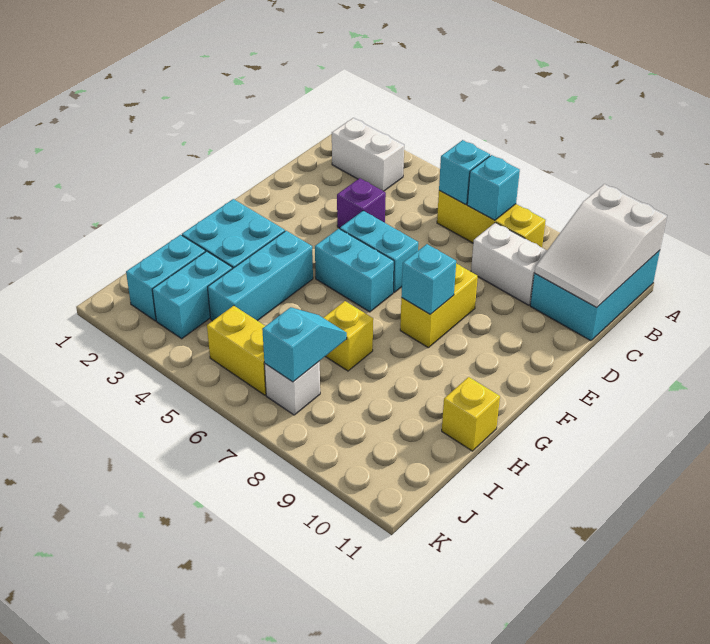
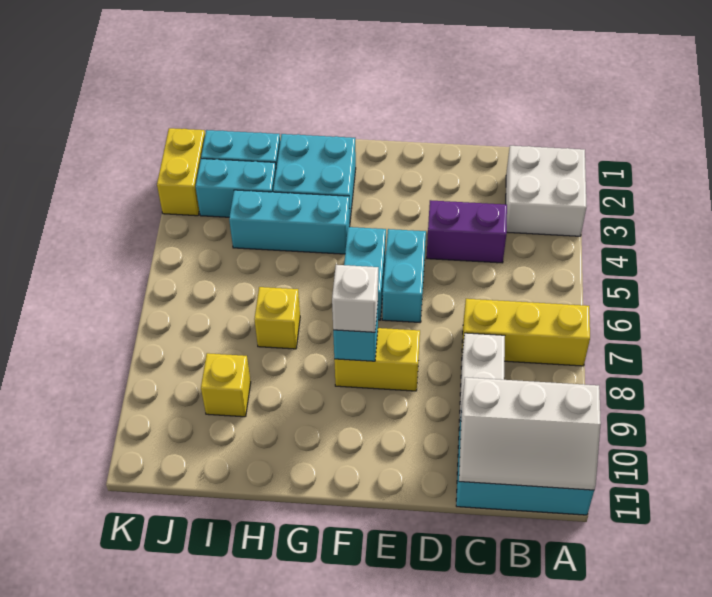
white 2x3 slope [535,184,667,307] -> white 2x3 slope turned to [459,377,601,490]
white 1x2 brick [332,118,404,191] -> white 2x2 brick [506,146,587,236]
yellow 1x3 brick [437,191,546,247] -> yellow 1x3 brick turned to [462,299,590,366]
cyan 1x1 brick [439,140,490,205] -> none
cyan 1x1 brick [467,155,520,220] -> none
purple 1x1 brick [337,178,386,228] -> purple 1x2 brick [427,200,507,263]
yellow 1x1 brick [442,377,500,451] -> yellow 1x1 brick moved to [201,353,251,417]
cyan 1x2 slope [262,307,347,382] -> none
yellow 1x2 brick [207,306,266,395] -> yellow 1x2 brick moved to [157,128,205,216]
white 1x1 brick [265,361,320,415] -> white 1x1 brick moved to [332,265,378,332]

